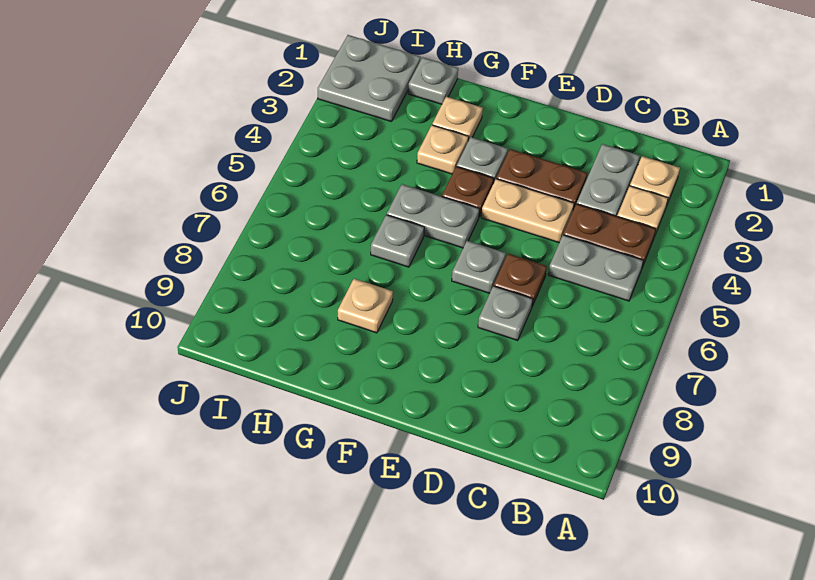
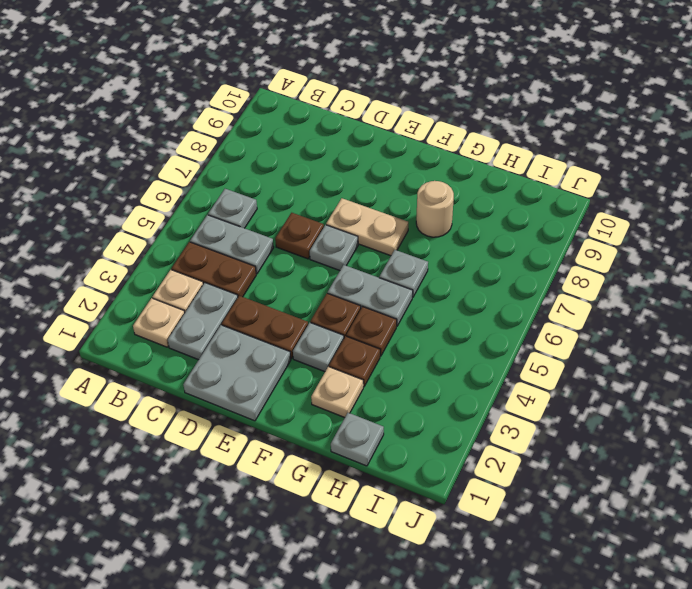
tan 1x2 plate [481,179,574,243] -> tan 1x2 plate moved to [326,198,408,256]
grey 1x1 plate [478,286,533,341] -> grey 1x1 plate moved to [208,189,257,228]
tan 1x1 plate [417,125,469,174] -> brown 1x1 plate [329,336,380,387]
none -> brown 1x1 plate [346,307,397,356]
tan 1x1 plate [338,279,393,333] -> tan 1x1 round brick [416,181,454,237]
grey 2x2 plate [318,35,421,122] -> grey 2x2 plate moved to [183,325,291,421]

